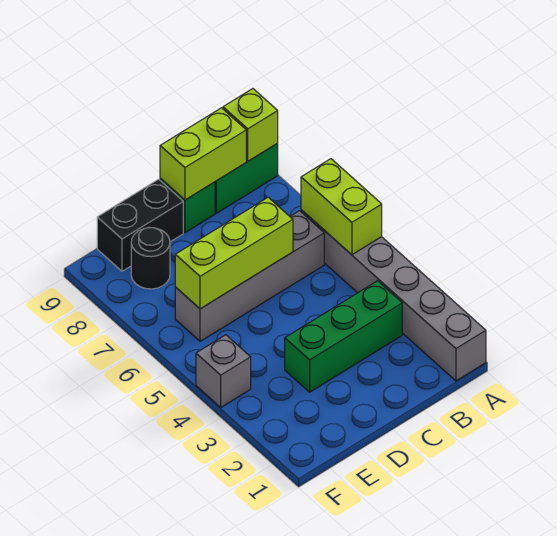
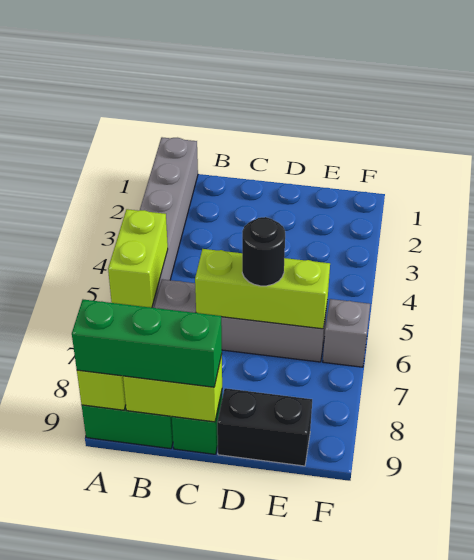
green 1x3 brick [285,281,402,392] -> green 1x3 brick moved to [72,300,222,387]
black 1x1 round brick [131,227,170,289] -> black 1x1 round brick moved to [242,217,285,286]
grey 1x1 brick [196,335,251,407] -> grey 1x1 brick moved to [323,299,370,367]

